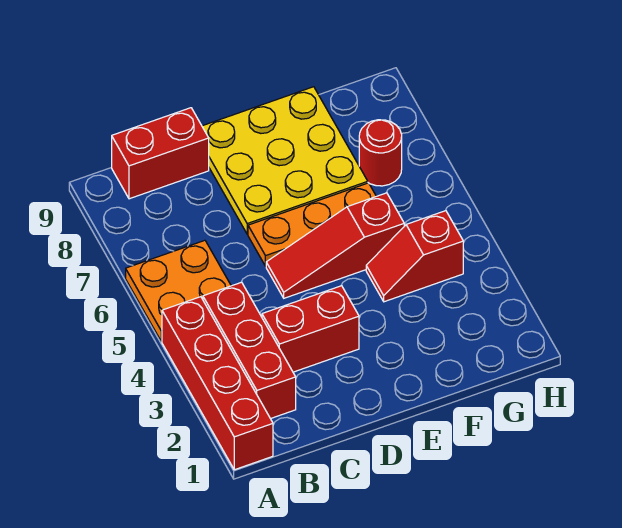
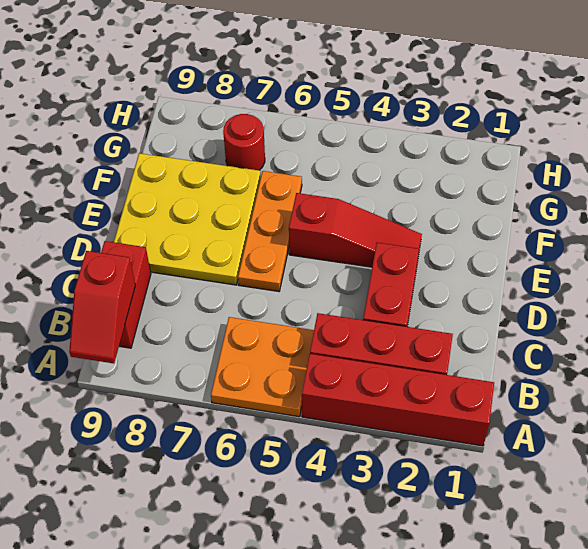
red 1x3 slope [266,193,404,298] -> red 1x3 slope turned to [289,193,422,267]
red 1x2 slope [366,211,463,302] -> red 1x2 slope moved to [69,251,135,363]

